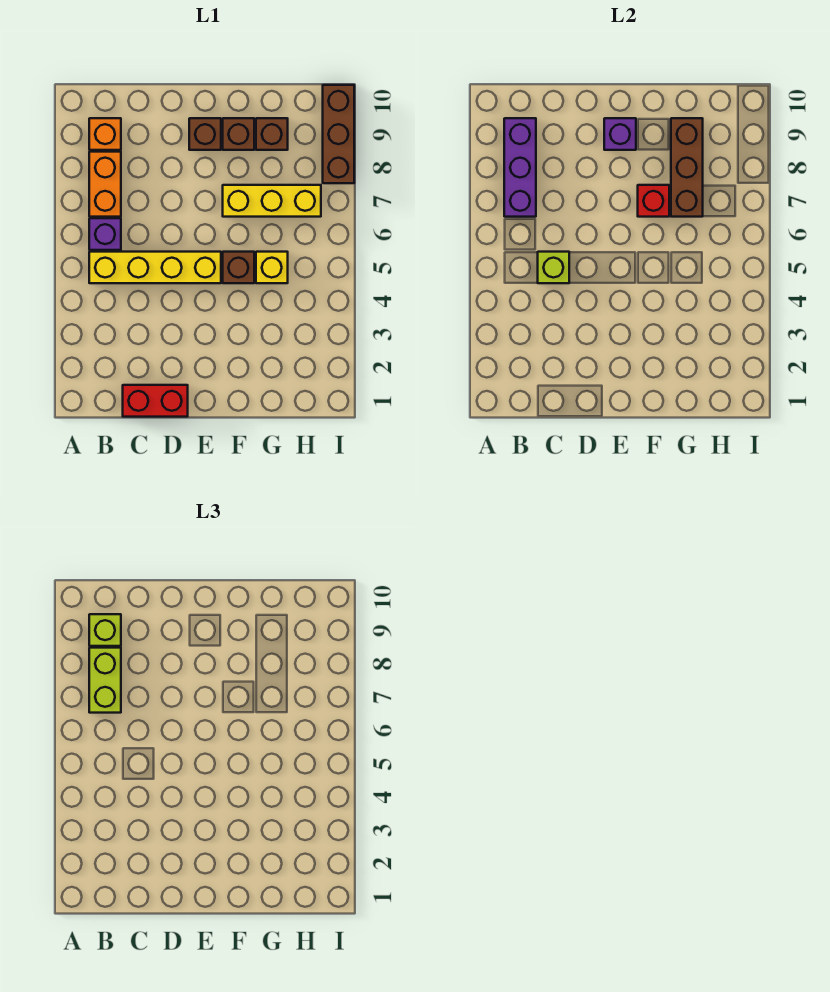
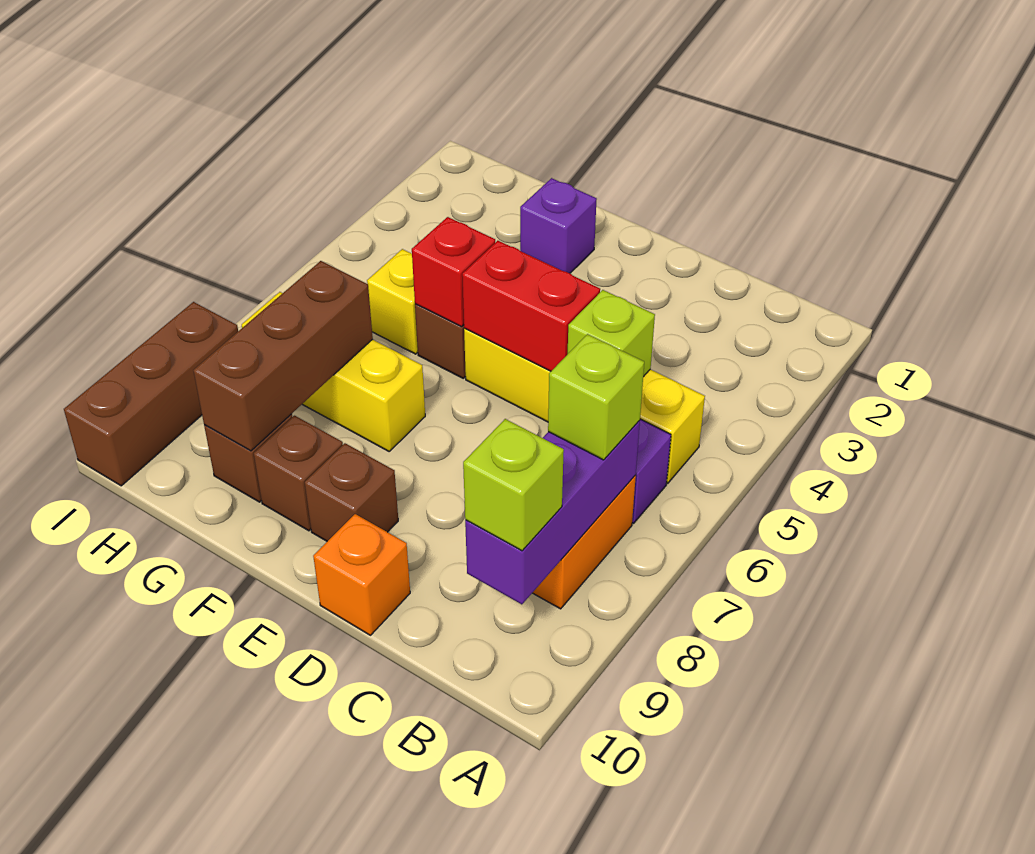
lime 1x2 brick [89,648,121,713] -> lime 1x1 brick [548,334,644,460]
orange 1x1 brick [89,118,121,150] -> orange 1x1 brick moved to [313,514,410,635]
red 1x2 brick [123,385,188,417] -> red 1x2 brick moved to [462,241,600,371]
purple 1x1 brick [604,118,636,150] -> purple 1x1 brick moved to [520,178,597,273]
red 1x1 brick [638,185,669,217] -> red 1x1 brick moved to [412,217,495,327]

